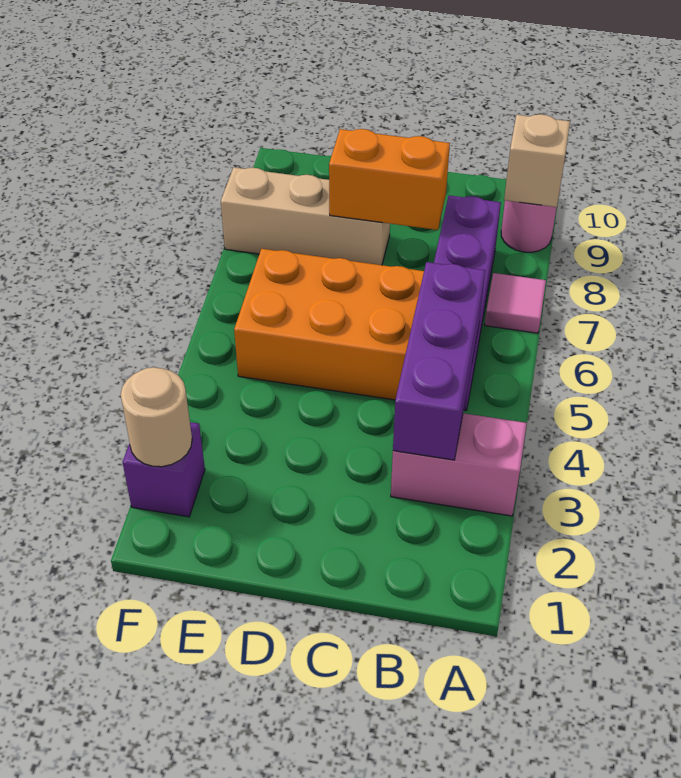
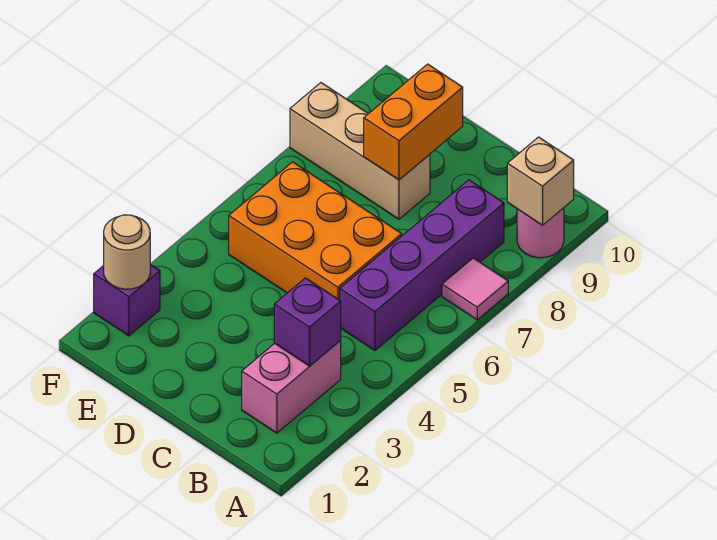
pink 1x2 brick [391,413,527,516] -> pink 1x2 brick turned to [242,341,341,433]
purple 1x3 brick [393,262,485,460] -> purple 1x1 brick [274,278,341,366]
orange 1x2 brick [329,129,450,230] -> orange 1x2 brick turned to [364,64,463,180]

